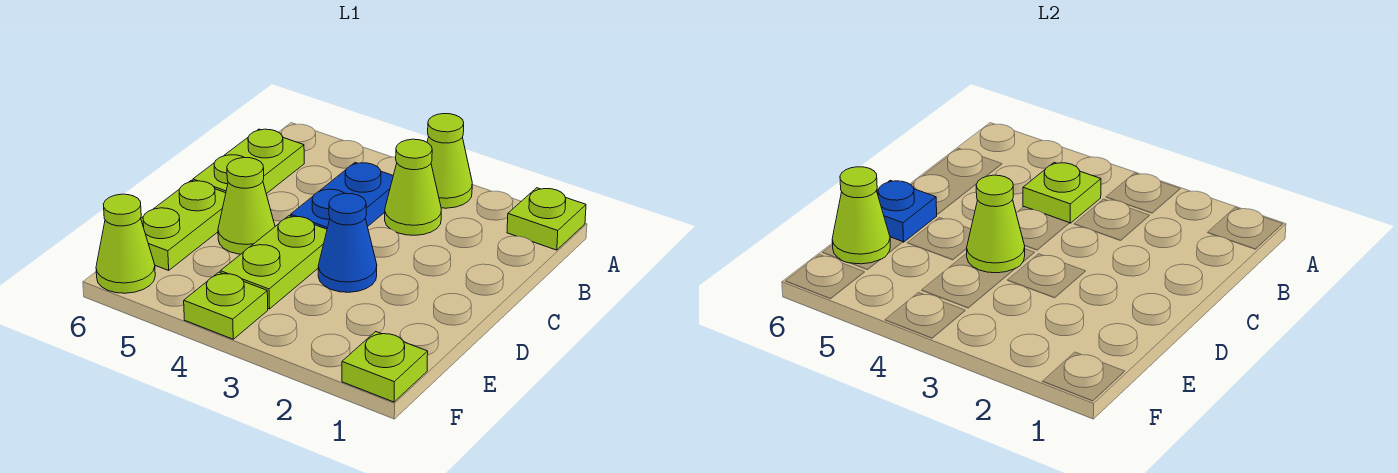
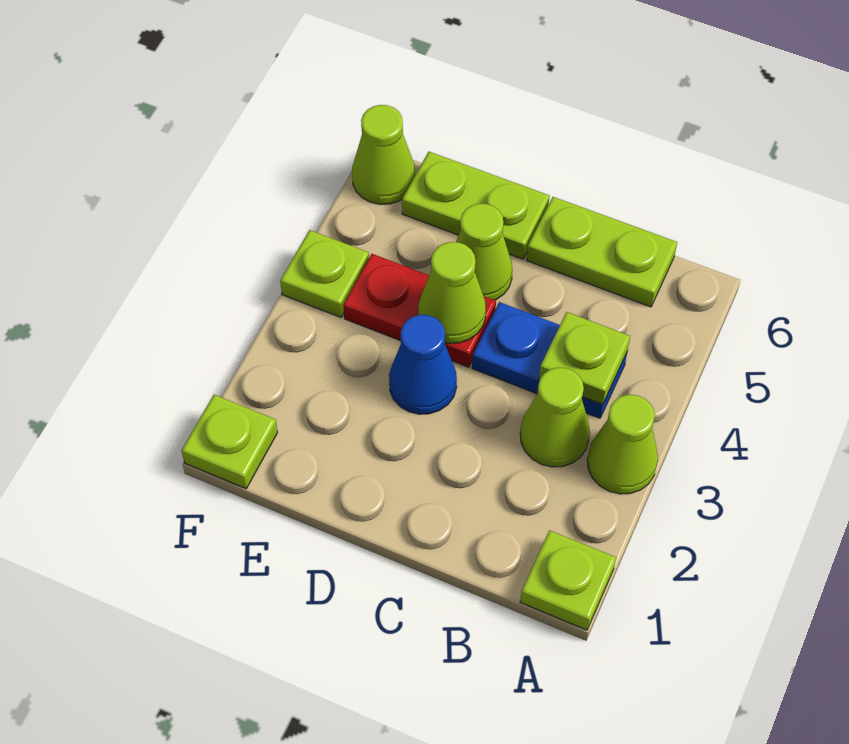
lime 1x2 plate [220,216,327,309] -> red 1x2 plate [343,254,496,367]
blue 1x1 plate [877,180,937,242] -> none
lime 1x1 cone [832,167,890,264] -> none

